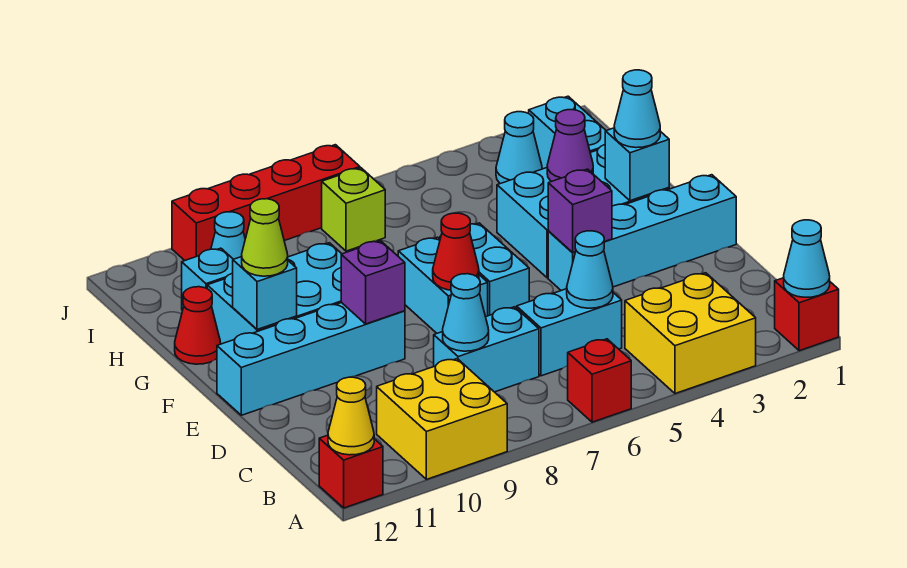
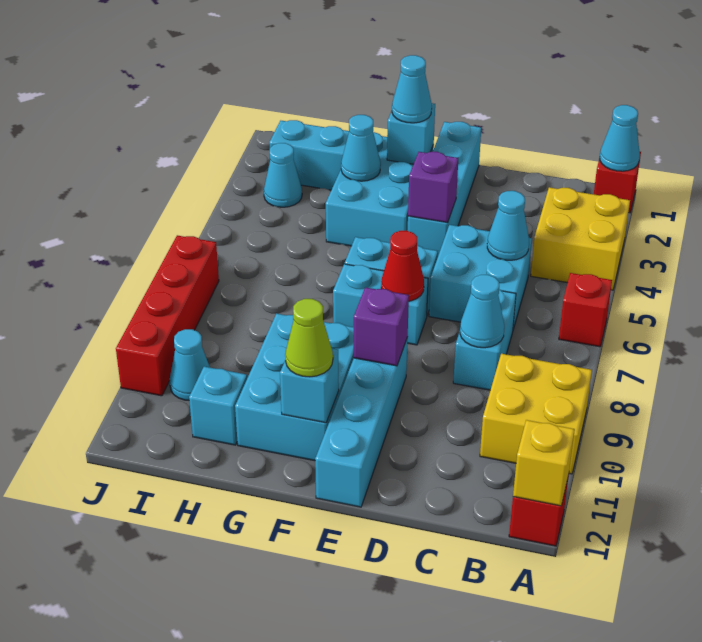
yellow 1x1 cone [328,377,374,455] -> yellow 1x1 brick [513,420,575,506]
cyan 1x2 brick [517,289,622,376] -> cyan 2x2 brick [429,225,532,329]
purple 1x1 cone [547,110,593,182] -> cyan 1x1 cone [341,115,381,181]
red 1x1 cone [175,287,221,364] -> none
lime 1x1 brick [322,168,385,251] -> none

